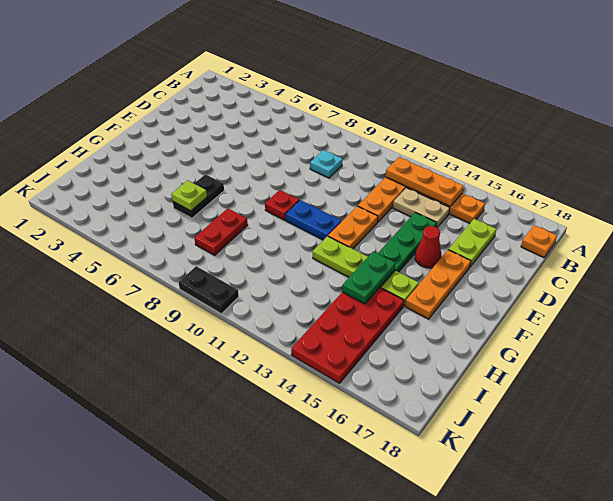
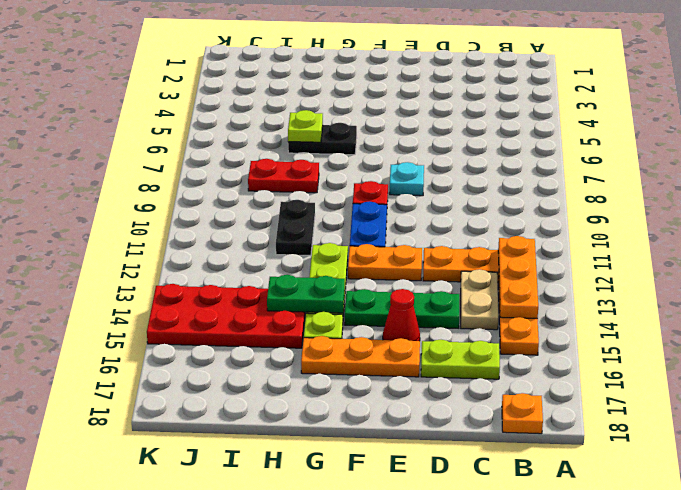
cyan 1x1 plate [310,150,343,178] -> cyan 1x1 plate moved to [390,162,424,196]
black 1x2 plate [179,266,239,314] -> black 1x2 plate moved to [276,200,315,256]

